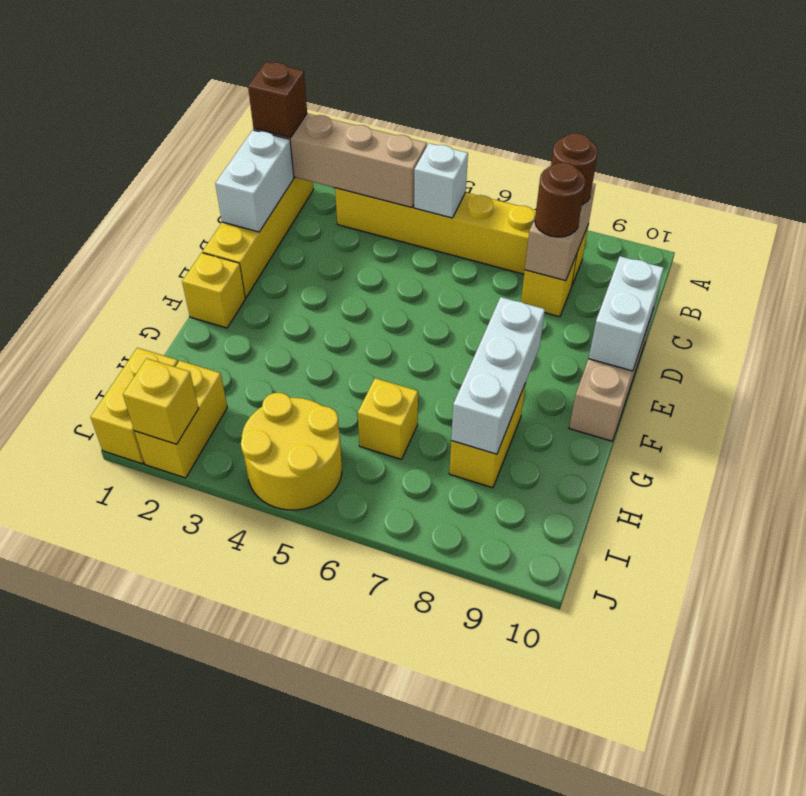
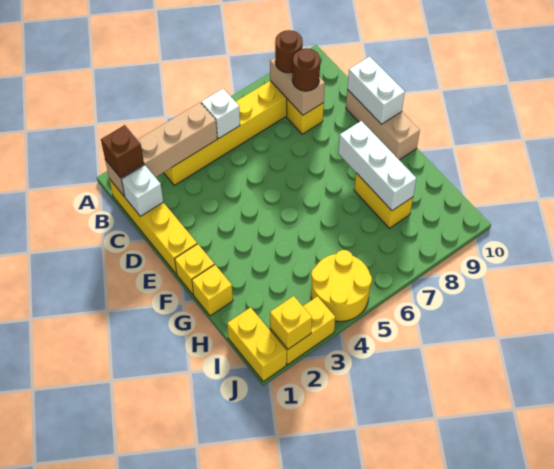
white 1x2 brick [215,130,294,232] -> white 1x1 brick [121,165,163,216]
yellow 1x1 brick [358,378,418,459] -> yellow 1x1 brick moved to [192,265,233,316]
yellow 1x2 brick [134,361,227,478] -> yellow 1x2 brick turned to [270,296,335,364]

